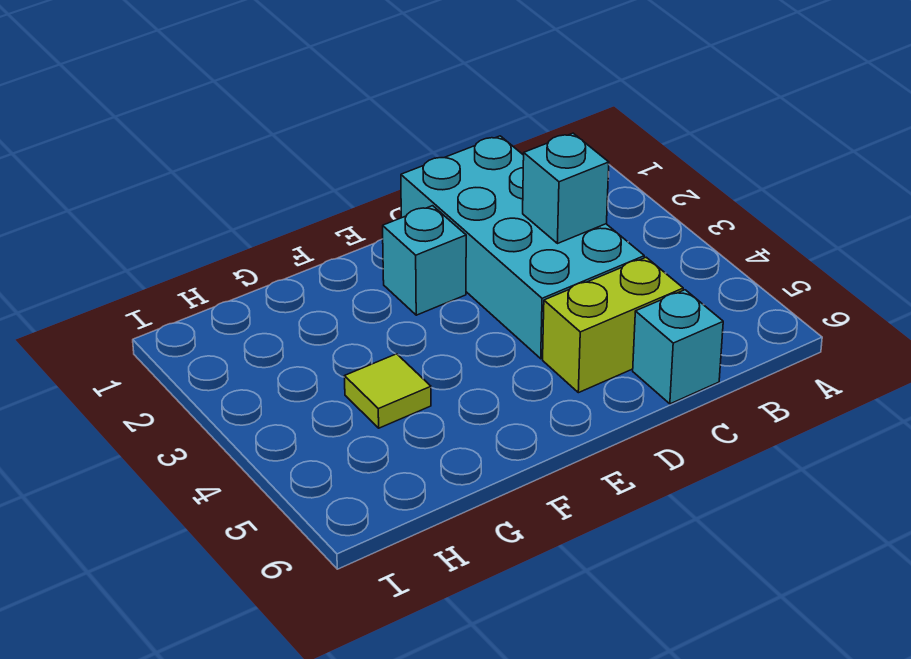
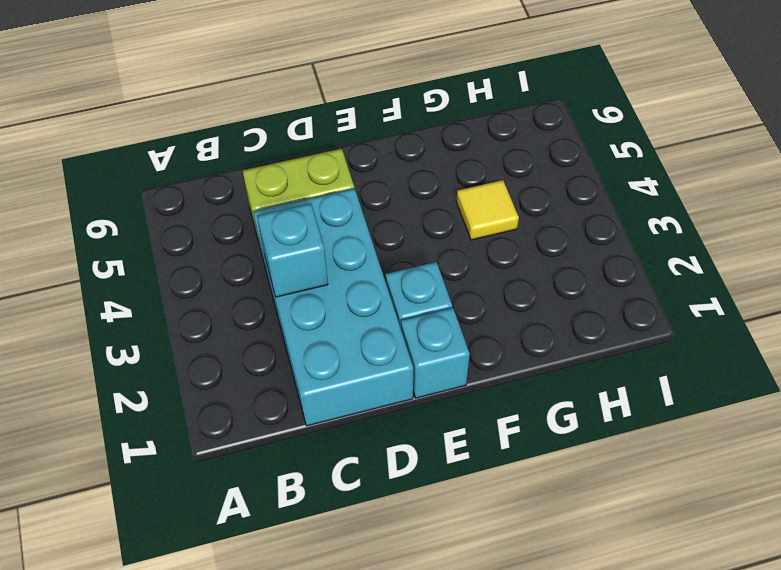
cyan 1x1 brick [633,290,723,404] -> cyan 1x1 brick moved to [401,308,470,398]
lime 1x1 tile [344,354,431,428] -> yellow 1x1 tile [456,180,519,240]

